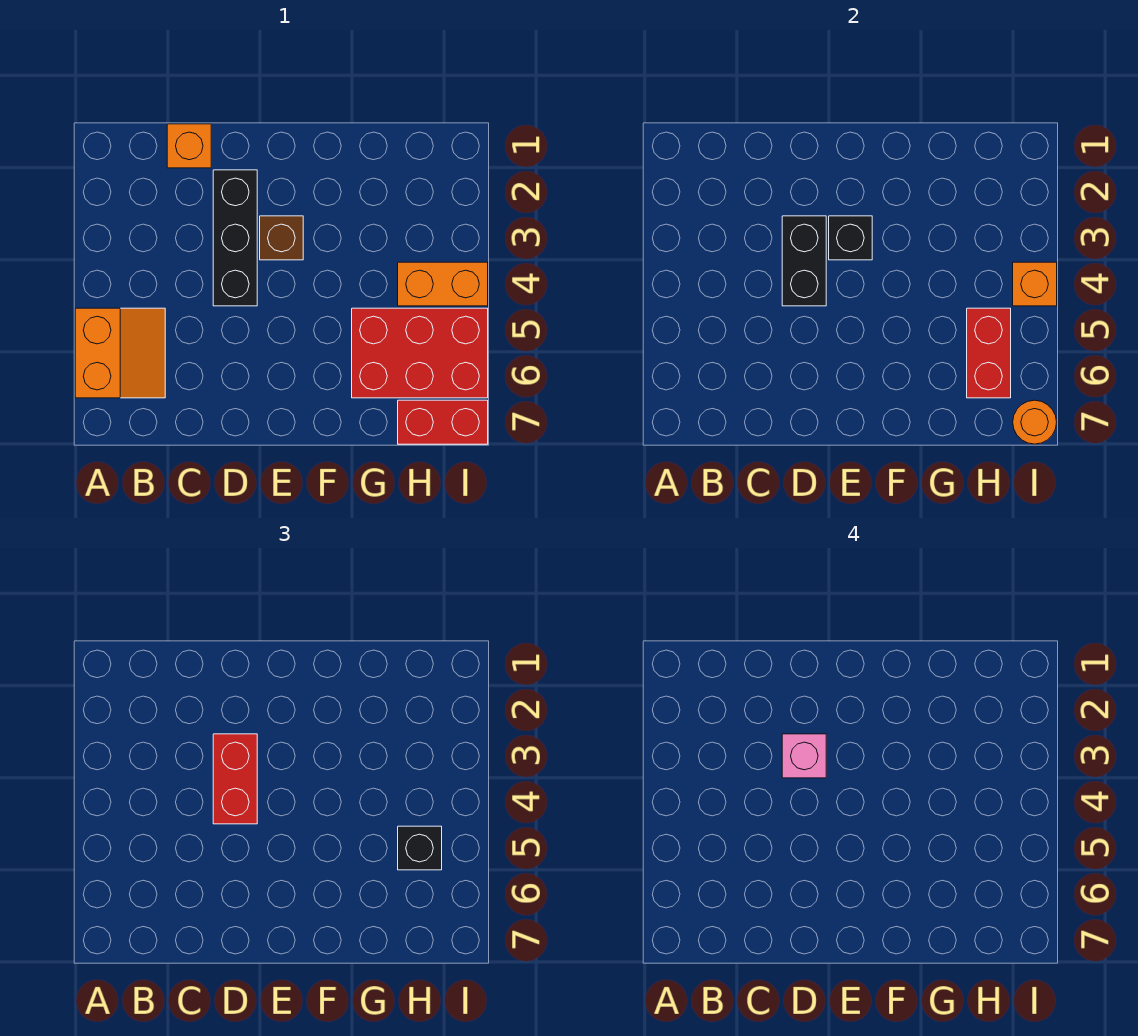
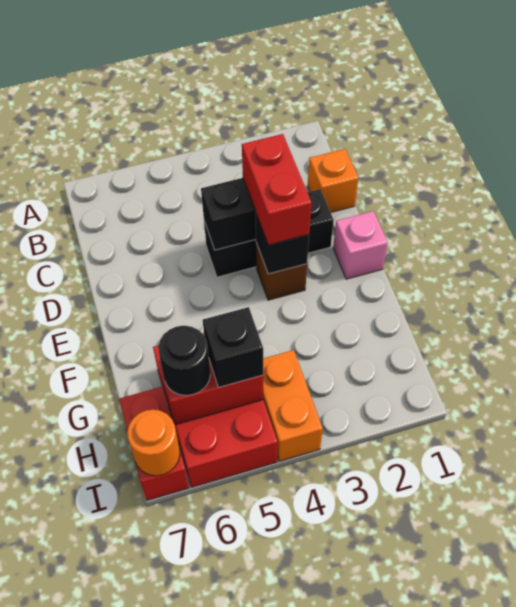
orange 2x2 slope [75,308,165,398] -> none
red 1x2 brick [213,734,257,824] -> red 1x2 brick turned to [242,134,311,245]
pink 1x1 brick [782,734,826,778] -> pink 1x1 brick moved to [333,211,388,279]
none -> black 1x1 round brick [158,326,210,396]
orange 1x1 brick [1013,262,1057,306] -> none

